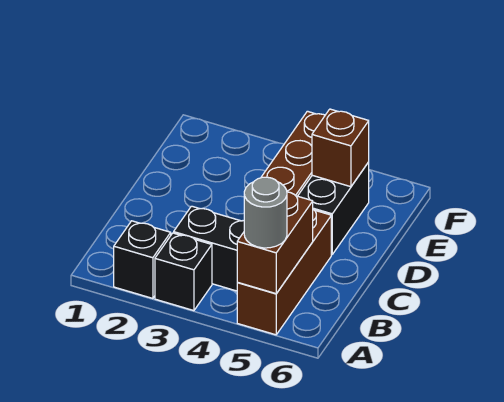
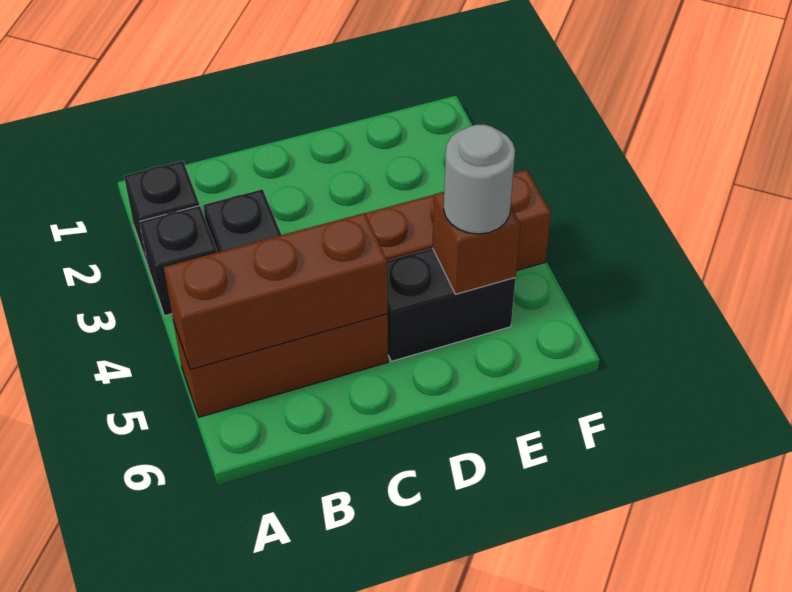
brown 1x2 brick [237,192,313,294] -> brown 1x3 brick [164,213,388,370]
grey 1x1 round brick [244,177,287,248] -> grey 1x1 round brick moved to [444,125,515,234]

